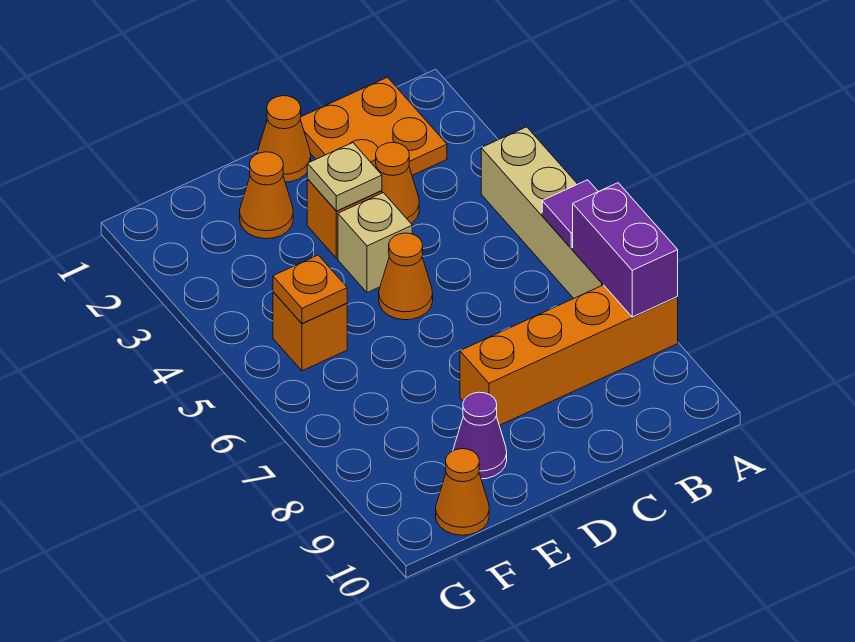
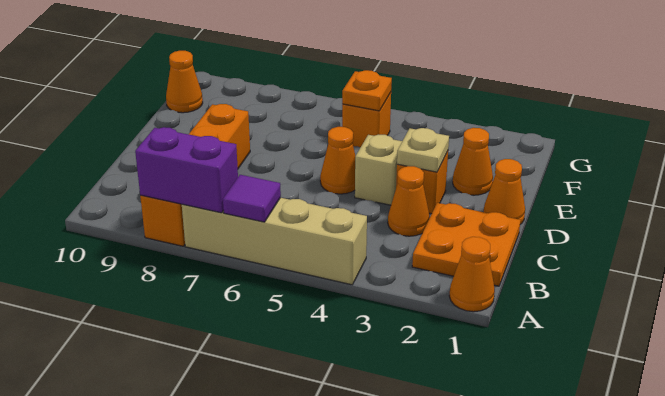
none -> orange 1x1 cone [449,237,495,312]
purple 1x1 cone [453,392,507,479] -> none

